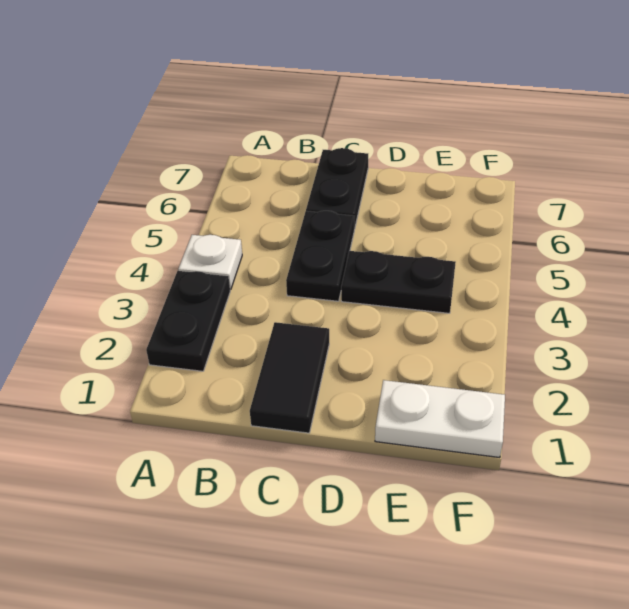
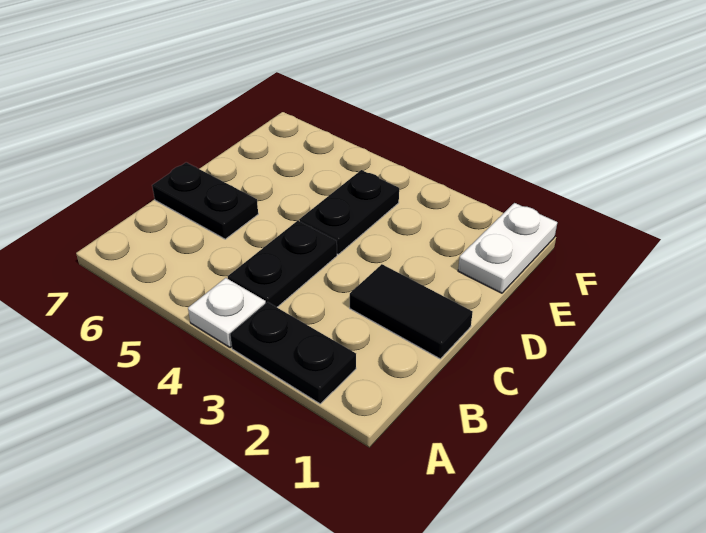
black 1x2 plate [286,211,354,301] -> black 1x2 plate turned to [228,221,337,307]

